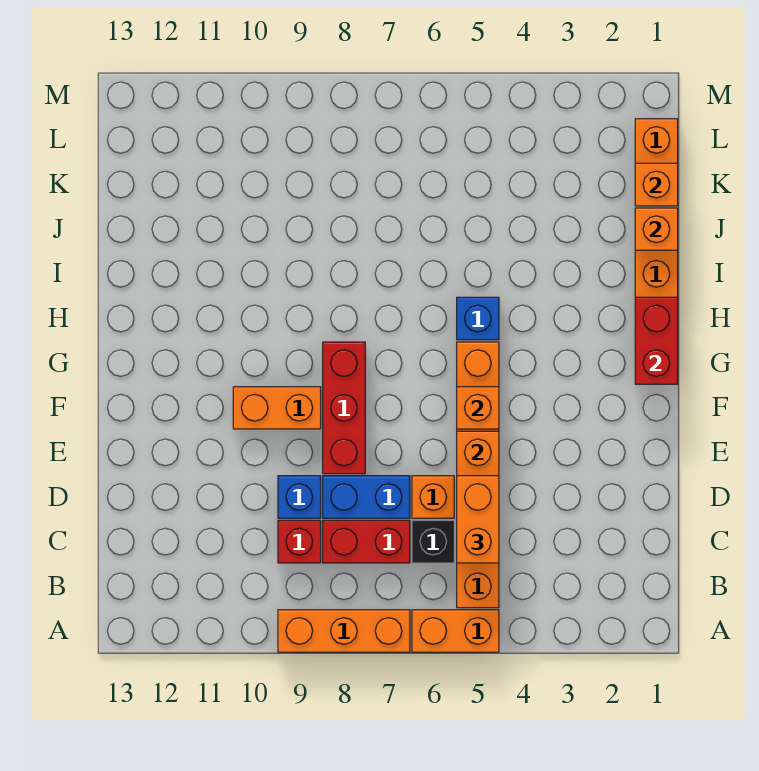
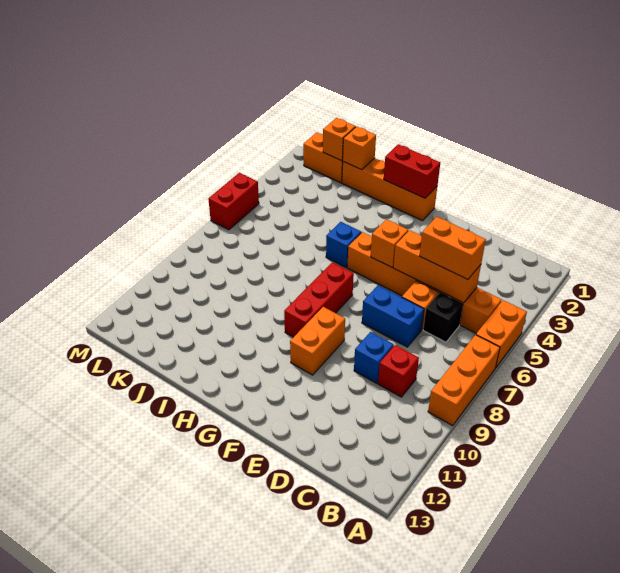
red 1x2 brick [323,520,410,563] -> red 1x2 brick moved to [208,173,259,230]
blue 1x2 brick [323,476,410,518] -> blue 1x2 brick turned to [362,285,424,347]
red 1x3 brick [323,342,365,474] -> red 1x3 brick turned to [284,262,354,337]

